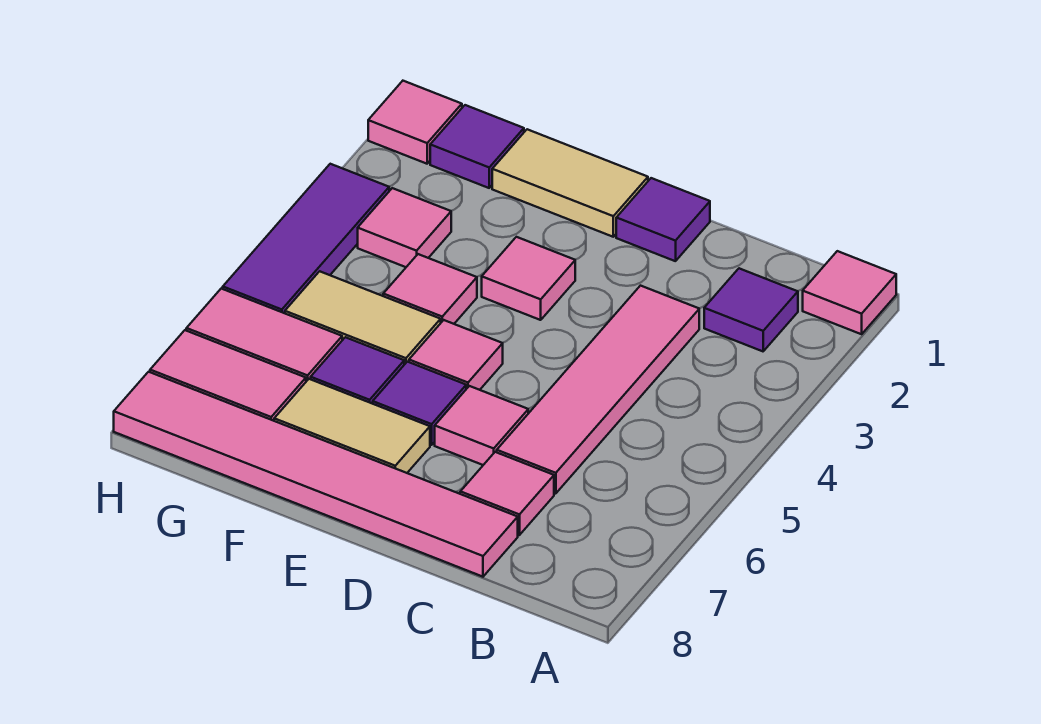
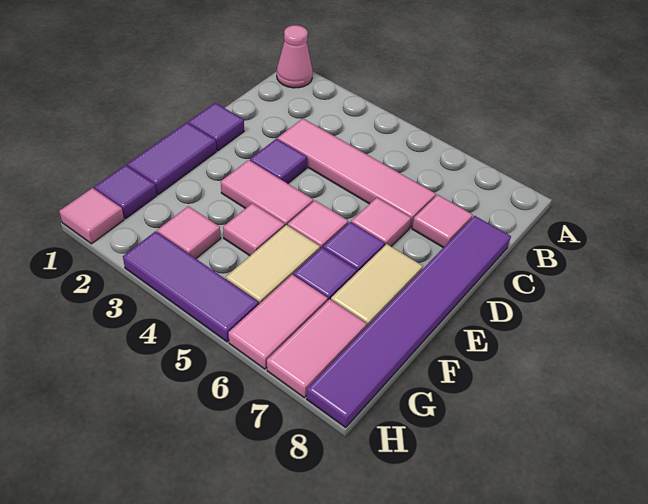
pink 1x1 tile [803,251,896,334] -> pink 1x1 cone [277,25,313,88]
purple 1x1 tile [704,268,798,351] -> purple 1x1 tile moved to [250,139,307,184]
pink 1x6 tile [114,372,518,577] -> purple 1x6 tile [306,216,511,427]
tan 1x2 tile [492,129,648,237] -> purple 1x2 tile [127,123,216,195]
pink 1x1 tile [482,237,575,320] -> pink 1x2 tile [221,160,313,225]

